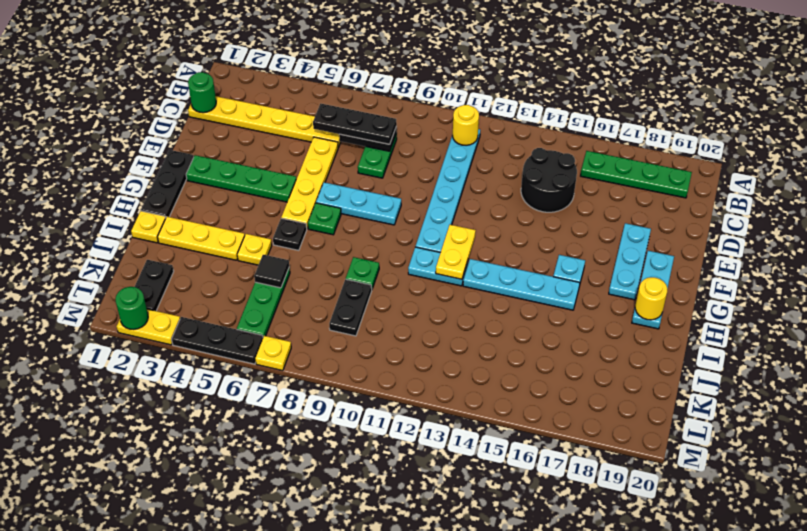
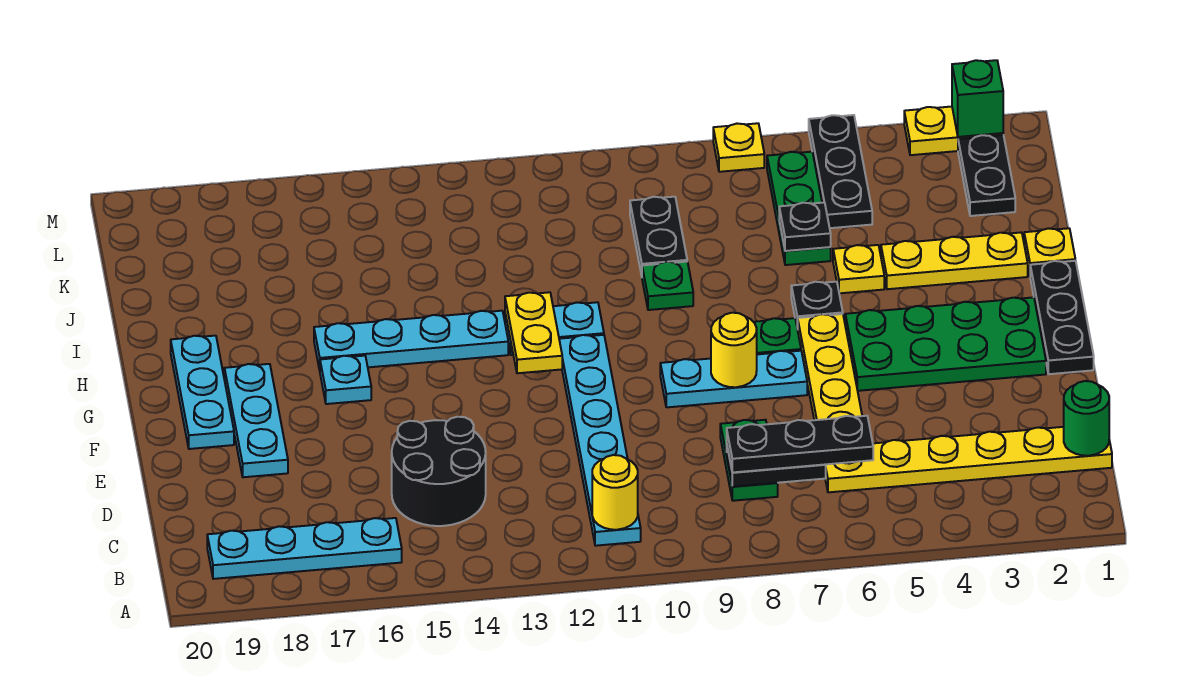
green 1x4 plate [581,151,692,198] -> cyan 1x4 plate [207,518,402,579]
green 1x4 plate [186,155,296,202] -> green 2x4 plate [845,297,1046,391]
yellow 1x1 round brick [635,277,667,320] -> yellow 1x1 round brick moved to [711,313,757,387]
black 1x1 tile [254,255,289,288] -> black 1x1 plate [779,202,831,251]
green 1x1 round brick [115,287,148,329] -> green 1x1 brick [952,60,1003,137]
black 1x3 plate [172,317,263,364] -> black 1x3 plate turned to [809,115,872,228]

